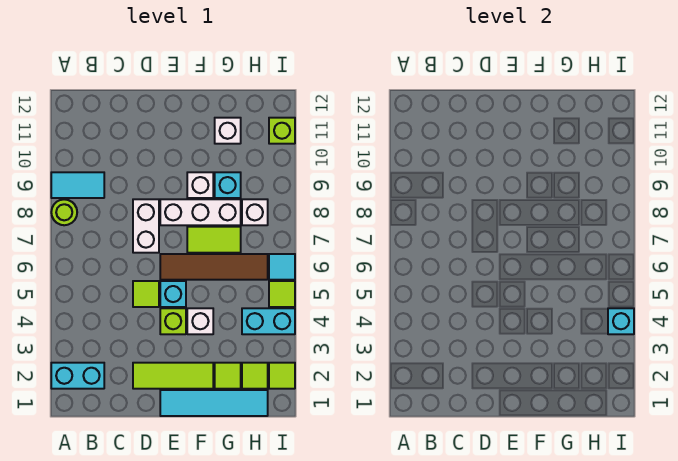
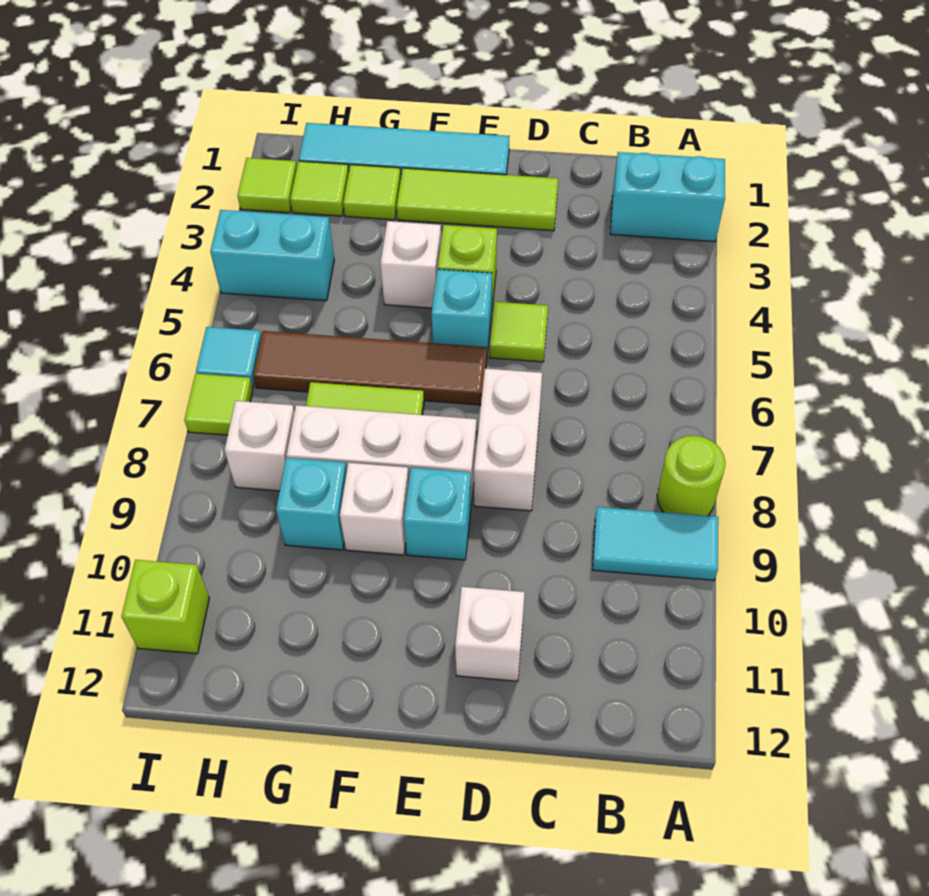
white 1x1 brick [215,118,241,144] -> white 1x1 brick moved to [455,587,525,681]
cyan 1x1 brick [608,308,634,334] -> cyan 1x1 brick moved to [404,468,471,560]
lime 1x1 tile [269,281,295,307] -> lime 1x1 tile moved to [184,374,253,435]

